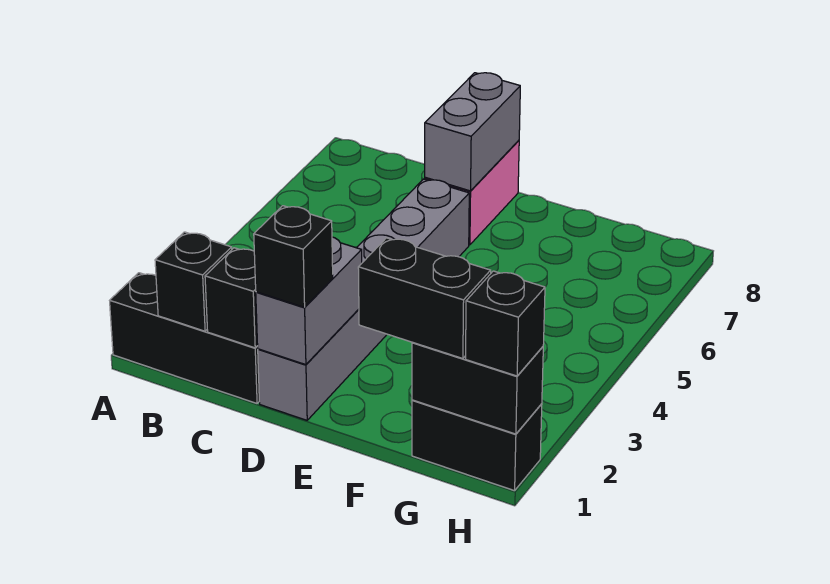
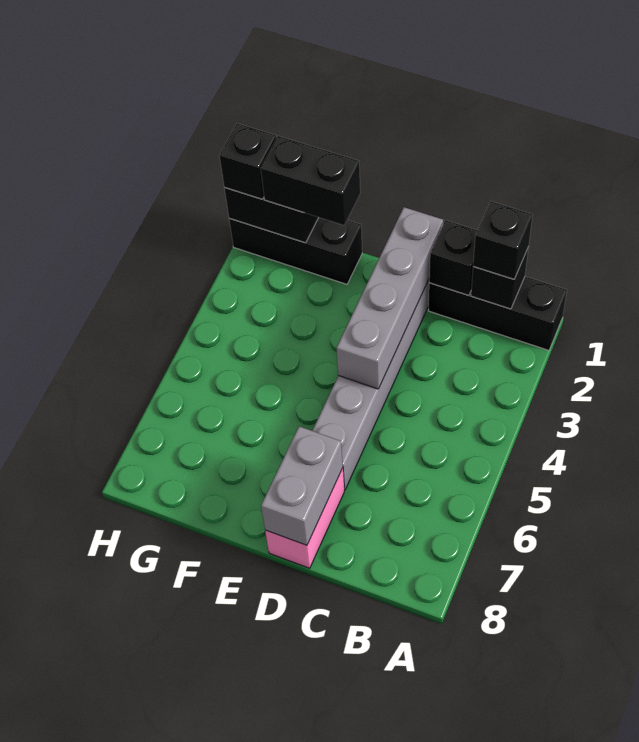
grey 1x2 brick [256,237,362,365] -> grey 1x4 brick [336,207,443,389]
black 1x1 brick [254,206,333,307] -> black 1x1 brick moved to [473,201,533,279]
black 1x2 brick [412,400,542,491] -> black 1x3 brick [229,218,362,284]

